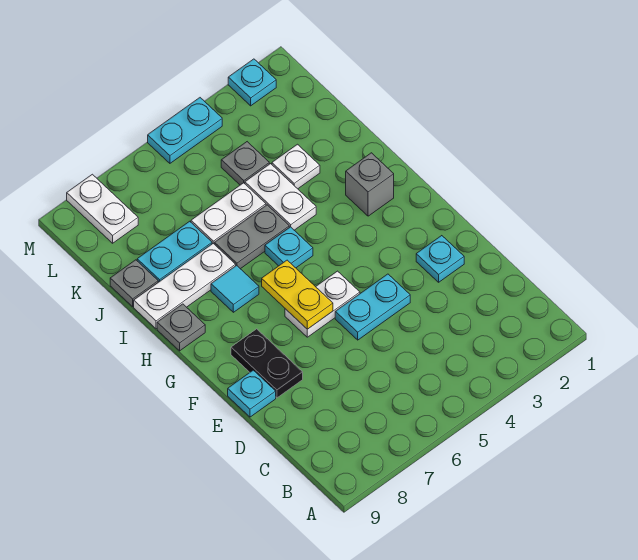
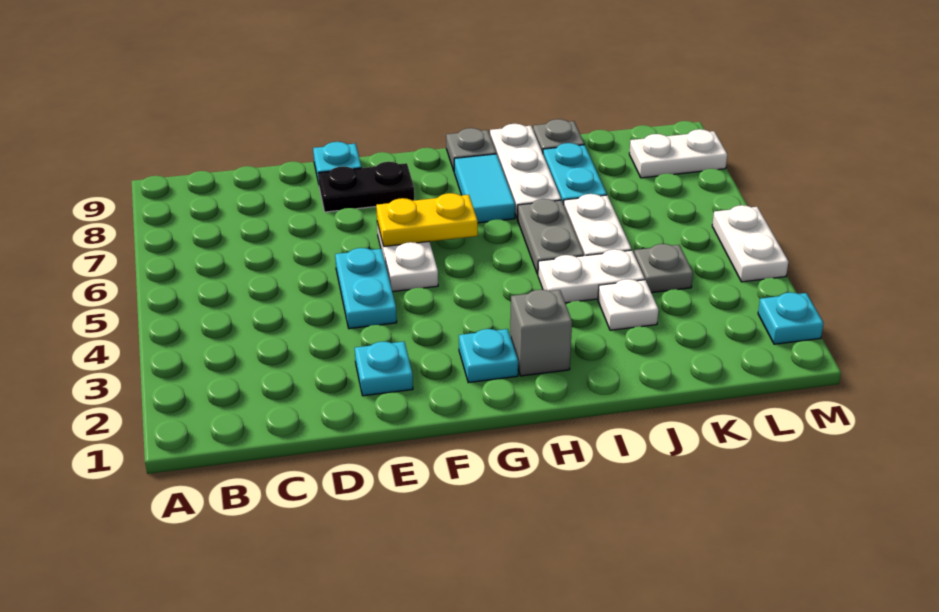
cyan 1x1 plate [265,227,313,268] -> cyan 1x1 plate moved to [459,329,518,383]
cyan 1x1 tile [211,265,259,312] -> cyan 1x2 tile [454,154,515,223]
cyan 1x2 plate [148,98,222,163] -> white 1x2 plate [712,205,789,282]

